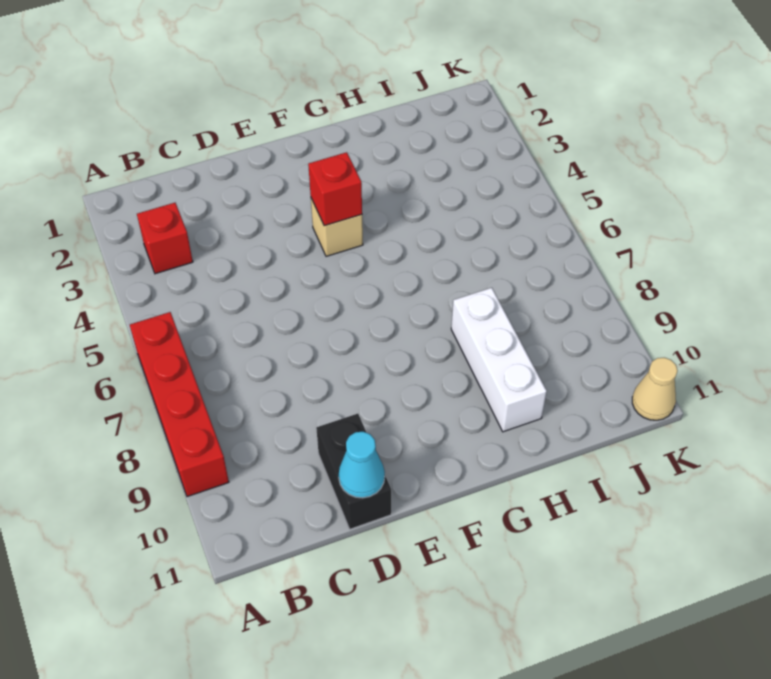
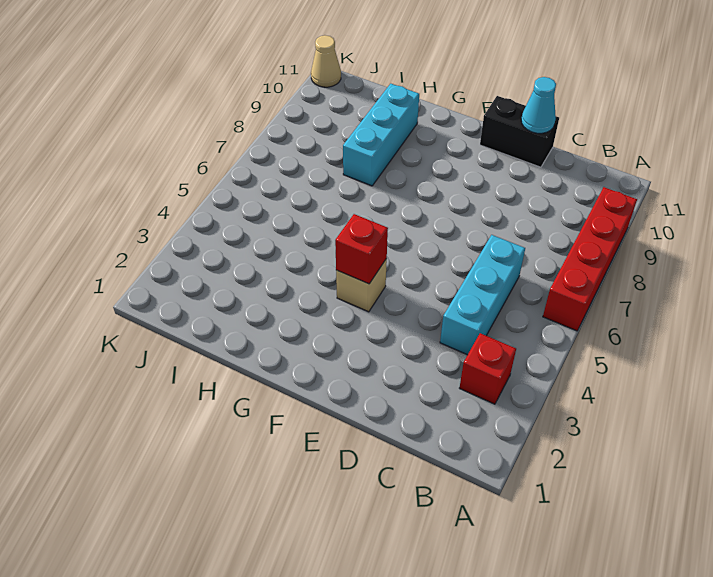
none -> cyan 1x3 brick [440,235,525,355]
black 1x2 brick [316,414,391,529] -> black 1x2 brick turned to [480,96,559,167]
white 1x3 brick [451,288,547,432] -> cyan 1x3 brick [343,84,419,186]

